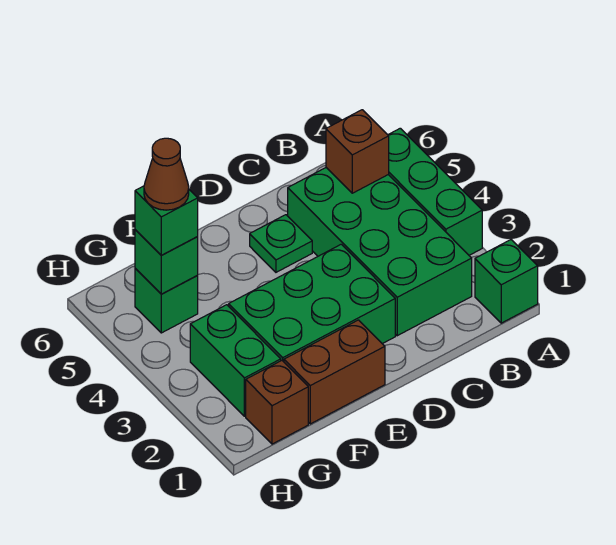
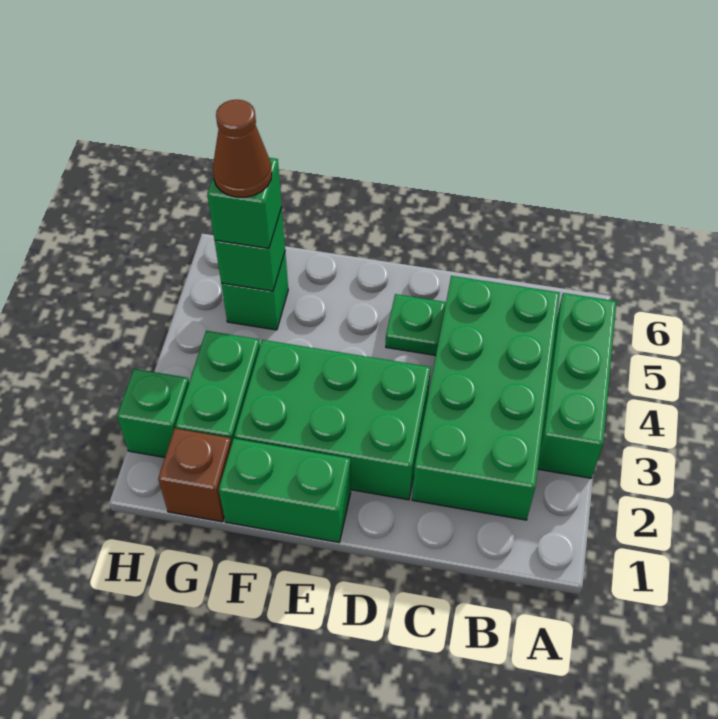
green 1x1 brick [475,240,538,323] -> green 1x1 brick moved to [117,369,189,457]
brown 1x1 brick [326,110,389,193] -> none
brown 1x2 brick [284,320,385,424] -> green 1x2 brick [219,439,351,542]

